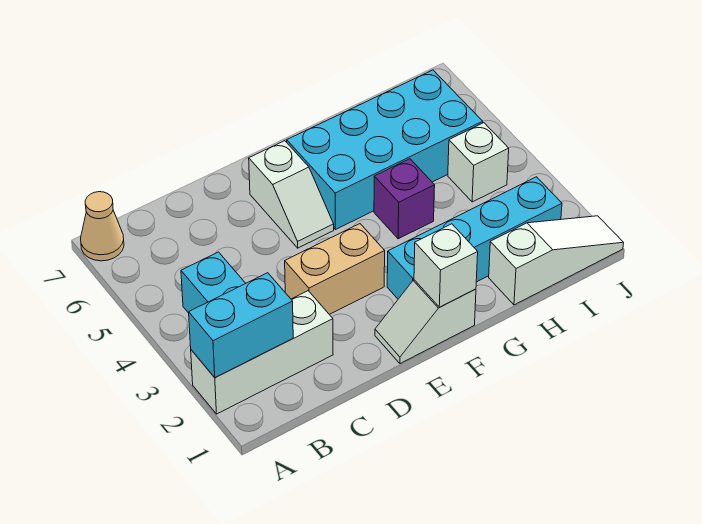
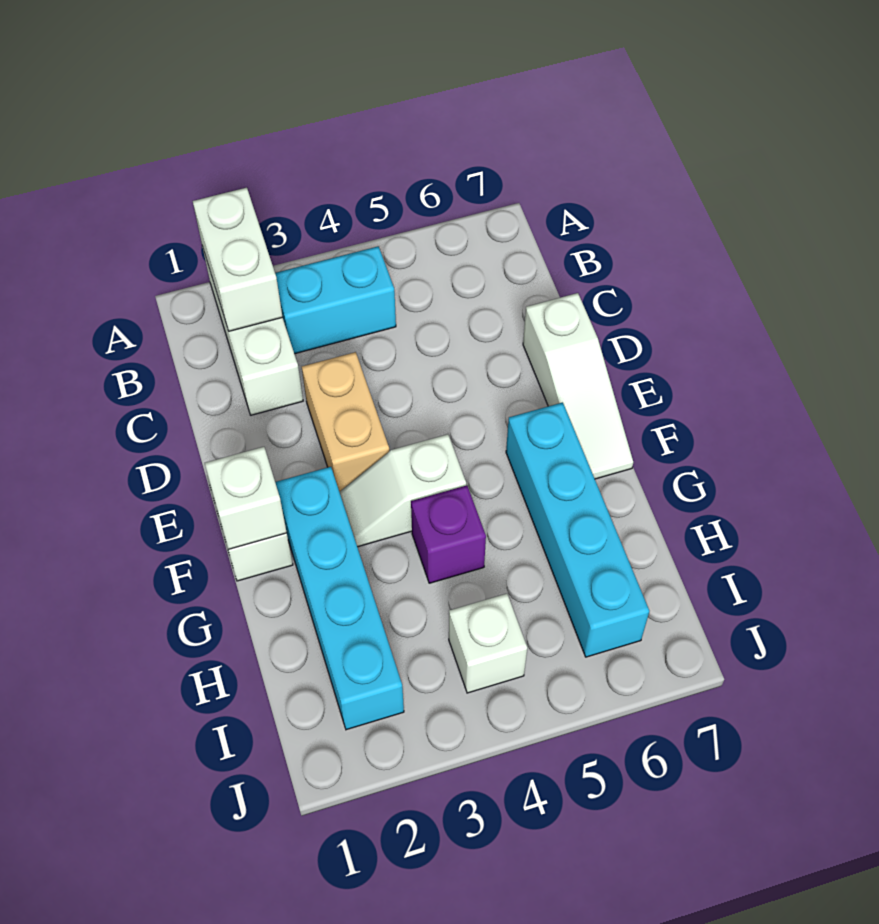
cyan 1x2 brick [189,273,293,377] -> white 1x2 brick [193,188,282,331]
tan 1x1 cone [81,192,124,261] -> none
white 1x2 slope [249,141,334,248] -> white 1x2 slope moved to [340,434,466,547]
cyan 2x4 brick [287,70,483,230] -> cyan 1x4 brick [506,402,649,657]
white 1x3 slope [489,216,624,305] -> white 1x3 slope moved to [523,293,633,479]

